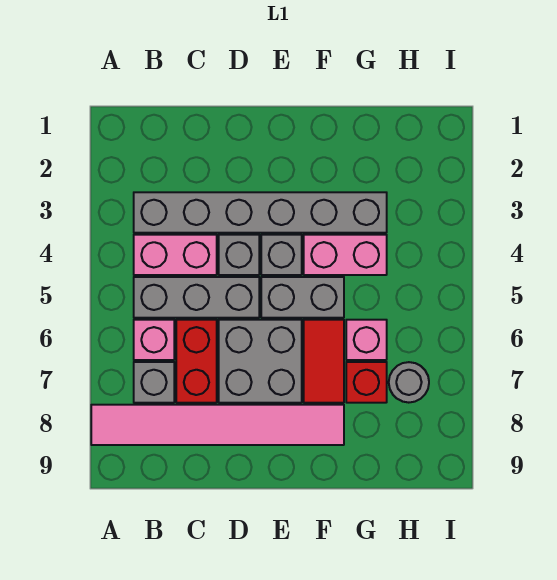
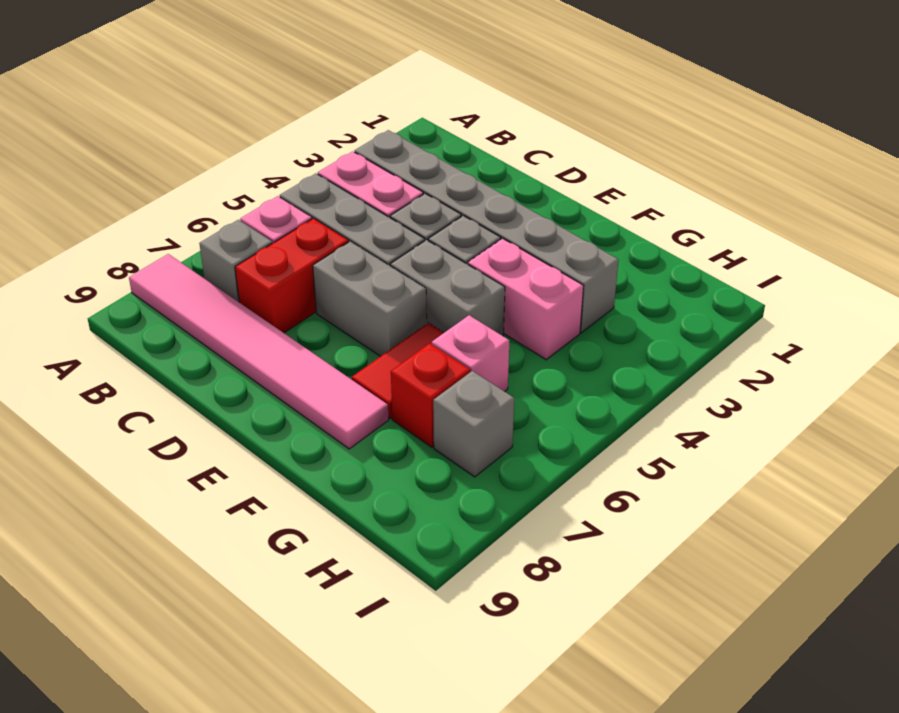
grey 2x2 brick [219,320,302,403] -> grey 1x2 brick [313,241,427,356]
grey 1x1 round brick [389,362,429,403] -> grey 1x1 brick [433,371,514,477]

